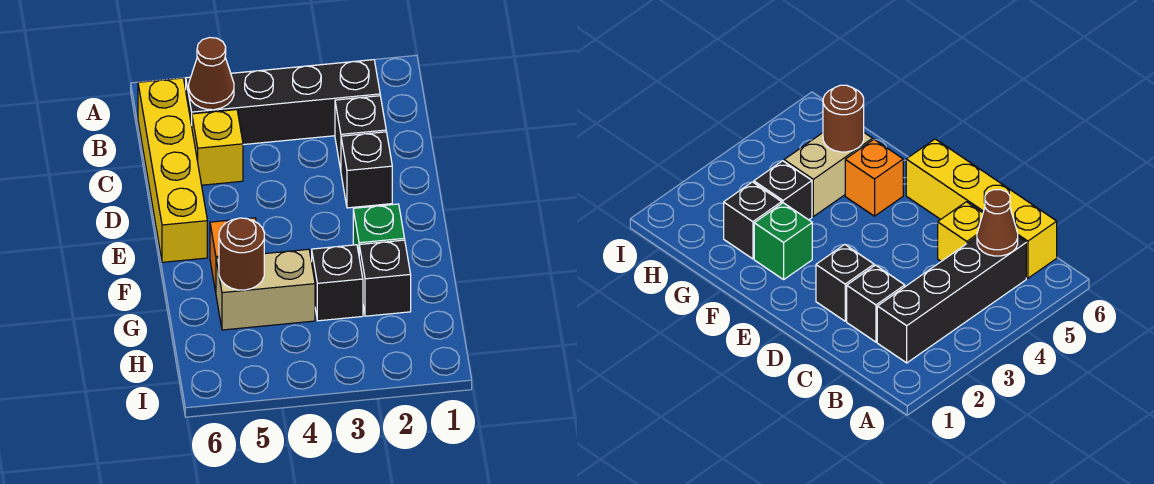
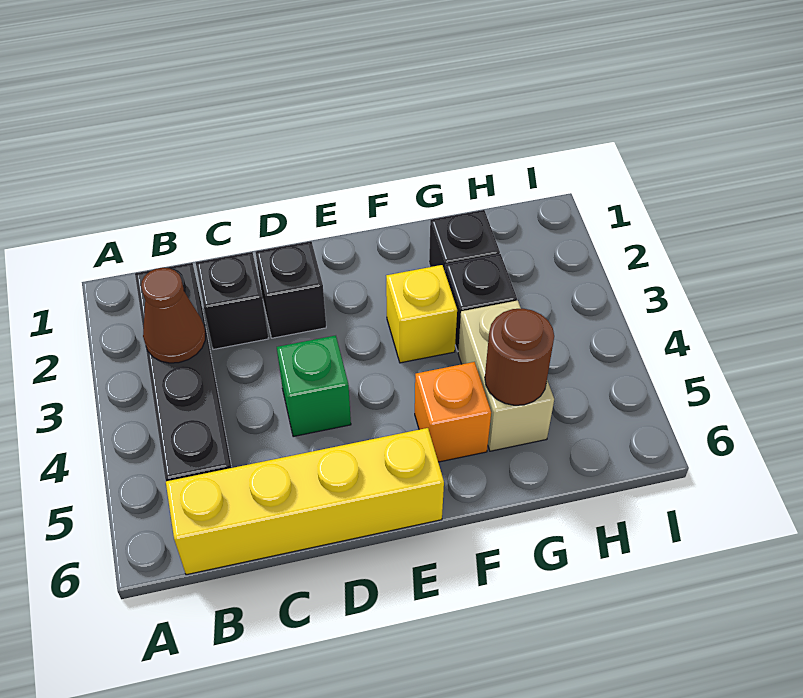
brown 1x1 cone [189,38,234,110] -> brown 1x1 cone moved to [141,268,205,363]
yellow 1x1 brick [192,110,243,185] -> yellow 1x1 brick moved to [386,265,457,363]
green 1x1 brick [353,204,405,253] -> green 1x1 brick moved to [277,336,351,437]

